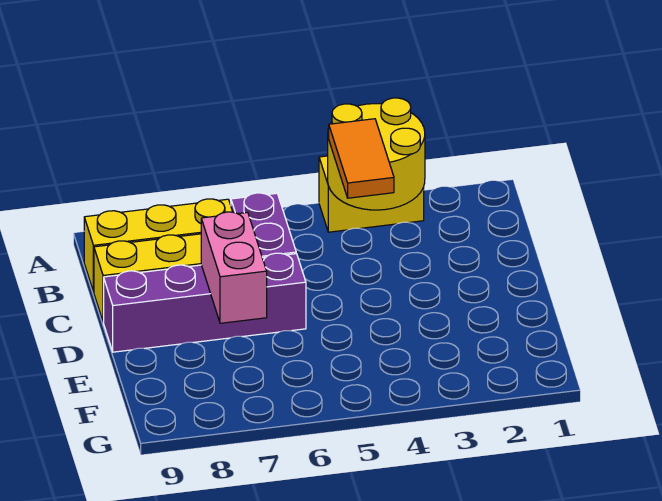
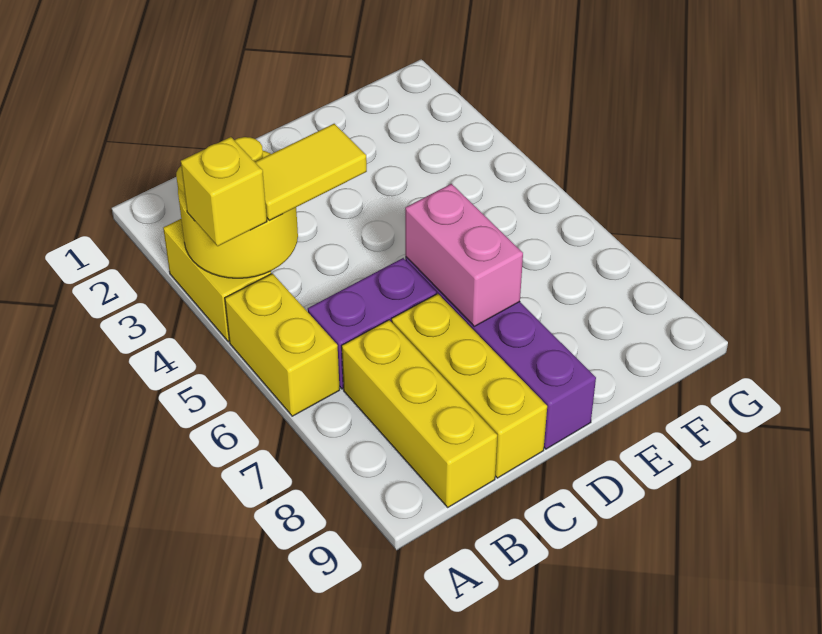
none -> yellow 1x1 brick [181,137,267,246]
none -> yellow 1x2 brick [225,273,340,416]
orange 1x2 tile [329,119,394,198] -> yellow 1x2 tile [255,124,367,220]
pink 1x2 brick [201,212,267,323] -> pink 1x2 brick turned to [405,184,523,326]

